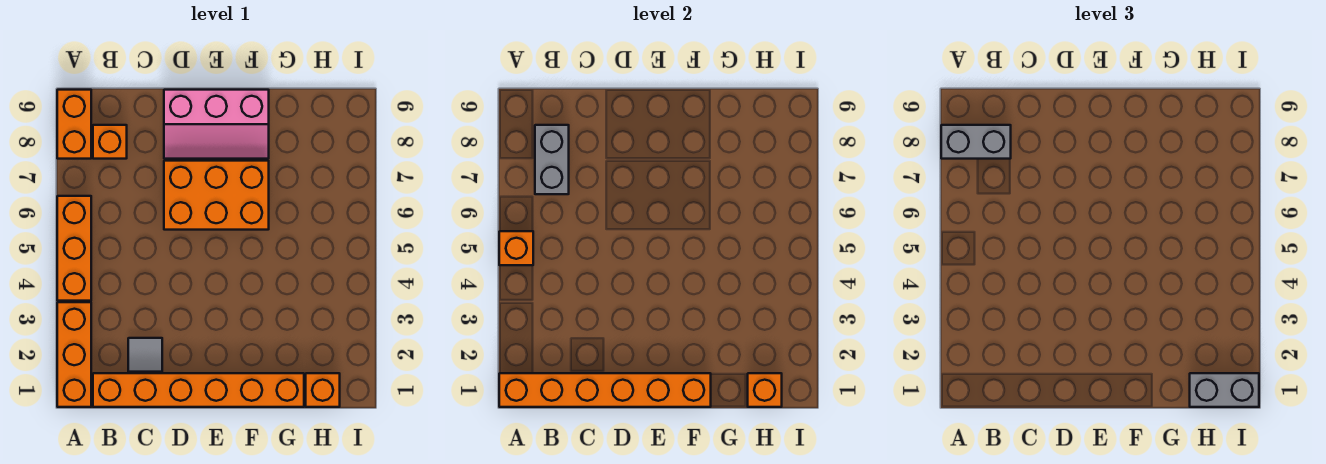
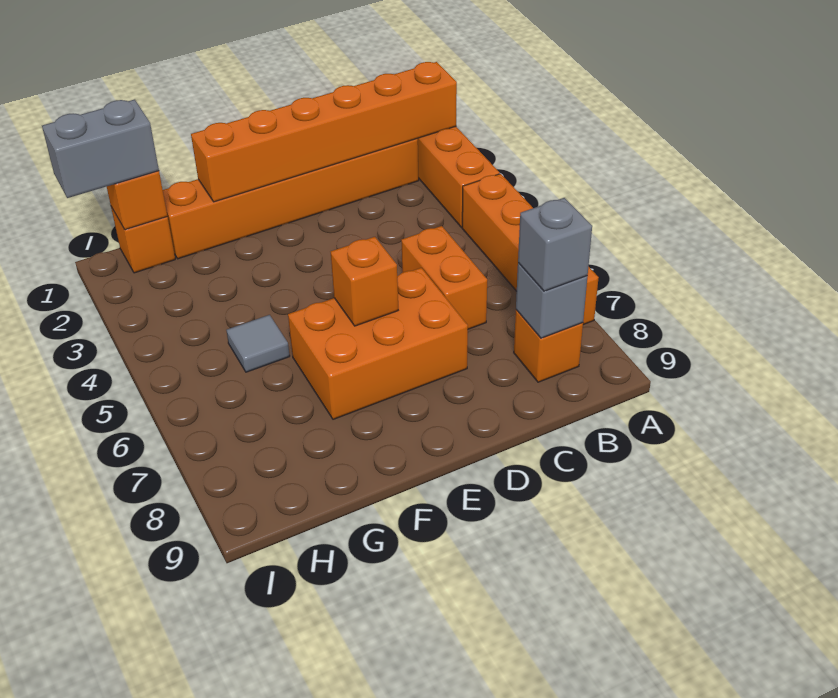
orange 1x3 brick [57,196,91,301] -> orange 1x4 brick [462,174,599,325]
orange 1x1 brick [499,231,533,265] -> orange 1x1 brick moved to [331,237,398,326]
orange 1x2 brick [57,90,91,159] -> orange 1x2 brick moved to [401,226,487,329]
grey 1x2 brick [941,125,1011,159] -> grey 1x1 brick [518,198,592,291]
grey 1x2 brick [535,125,569,194] -> grey 1x1 brick [516,263,588,338]
grey 1x1 tile [128,338,162,372] -> grey 1x1 tile moved to [226,315,290,372]
pink 2x3 slope [164,90,269,159] -> none

